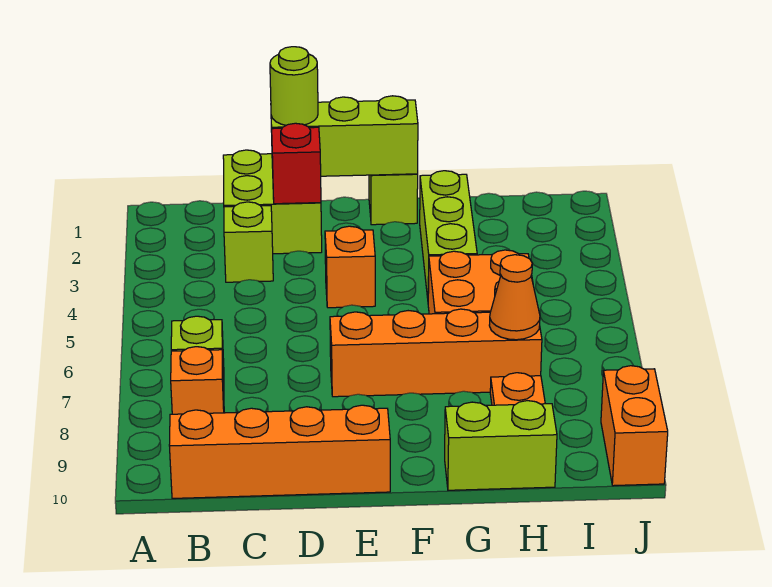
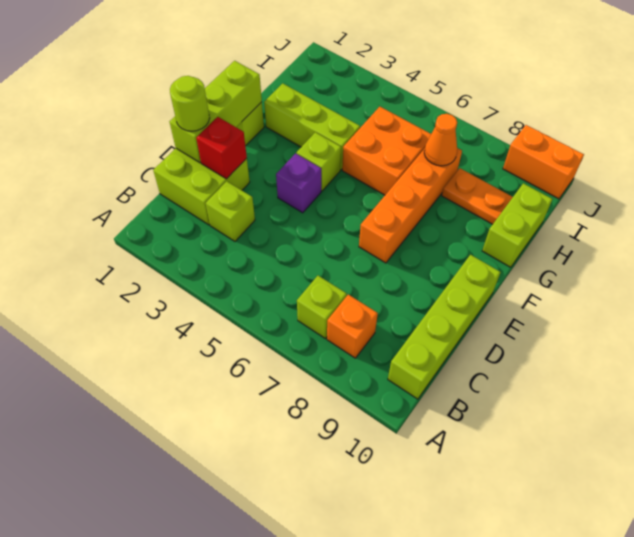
orange 1x4 brick [169,405,390,498] -> lime 1x4 brick [388,255,500,399]
orange 1x1 brick [325,226,375,308] -> purple 1x1 brick [276,153,321,213]
none -> lime 1x1 brick [297,132,341,191]

